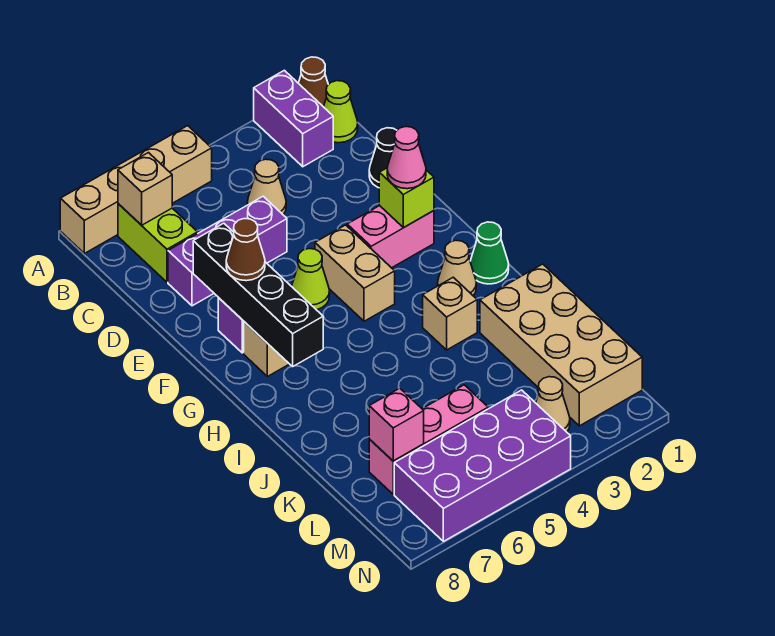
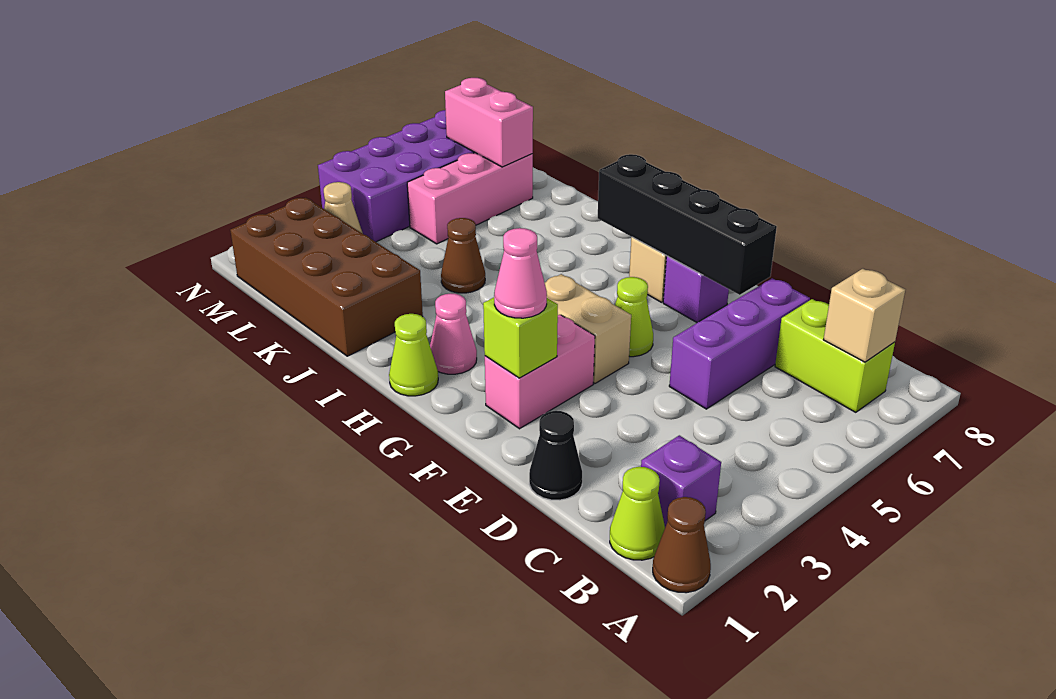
purple 1x2 brick [254,70,333,167] -> purple 1x1 brick [641,435,721,527]
tan 1x4 brick [60,126,212,253] -> none
tan 1x1 cone [247,159,286,214] -> none
brown 1x1 cone [226,219,265,281] -> brown 1x1 cone moved to [441,218,485,293]
green 1x1 cone [470,222,509,284] -> lime 1x1 cone [389,314,438,396]
tan 1x1 cone [438,240,476,296] -> pink 1x1 cone [430,293,477,374]
tan 1x1 brick [423,277,477,350] -> none
tan 2x4 brick [480,264,642,426] -> brown 2x4 brick [230,198,423,356]
pink 1x1 brick [369,388,424,461] -> pink 1x2 brick [445,78,533,167]

